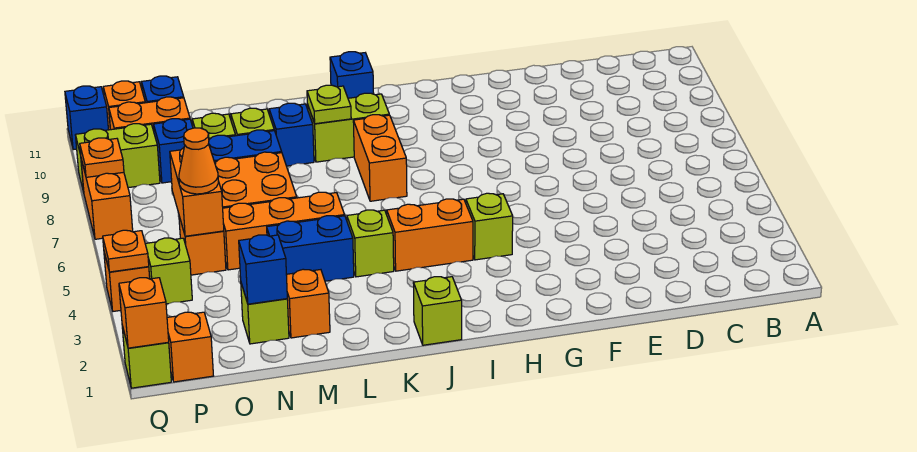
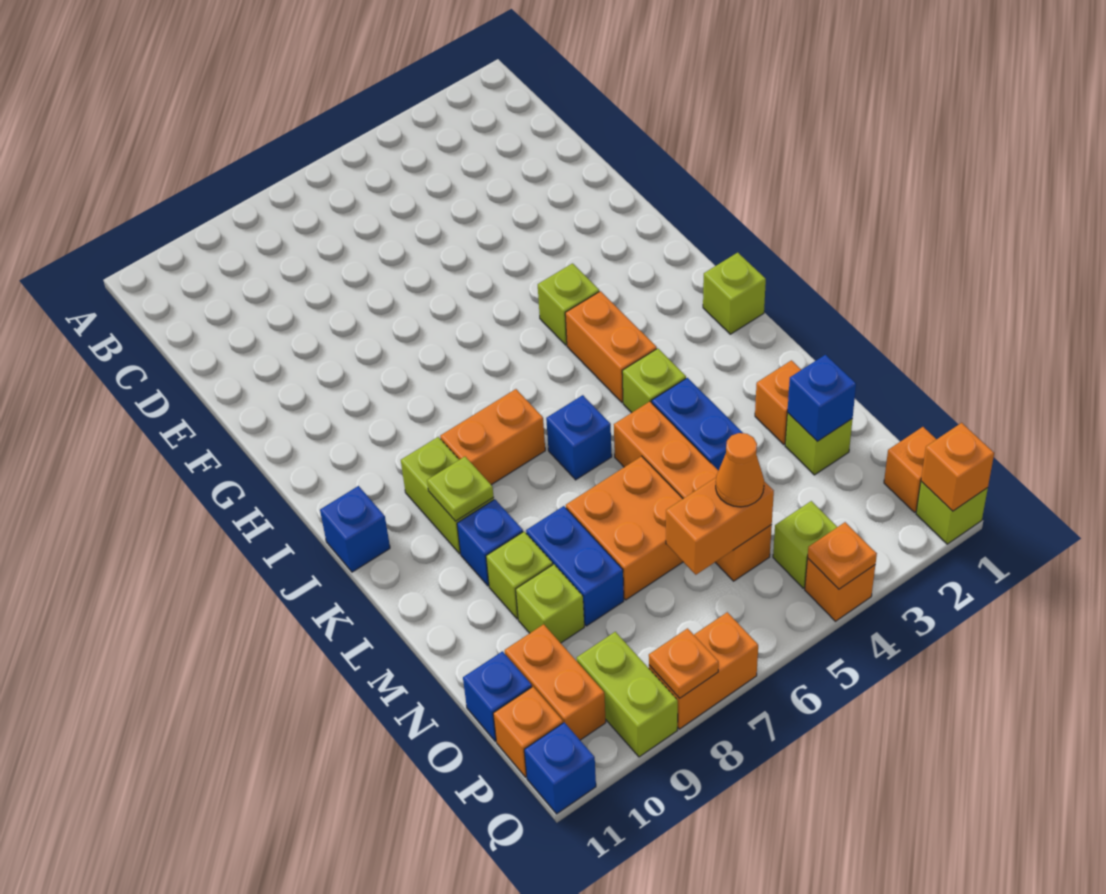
blue 1x1 brick [153,119,193,183] -> blue 1x1 brick moved to [546,395,612,480]

